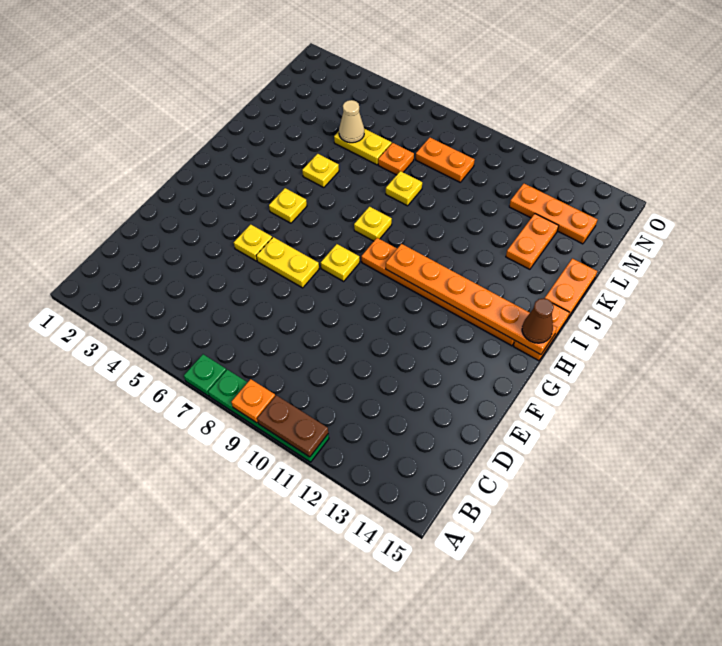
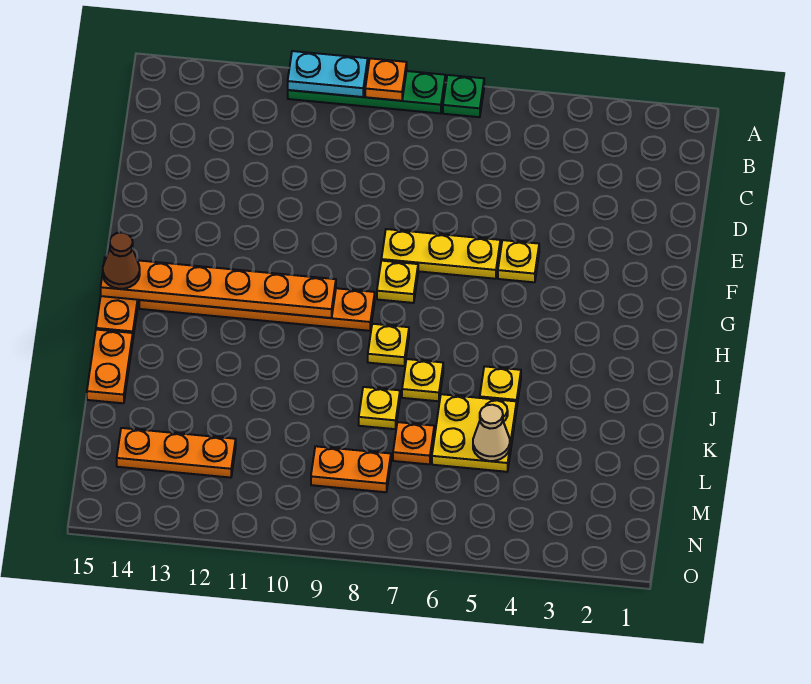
brown 1x2 plate [257,395,328,457] -> cyan 1x2 plate [288,51,368,97]
yellow 1x2 plate [256,237,319,288] -> yellow 1x3 plate [381,229,500,279]
yellow 1x1 plate [269,188,307,223] -> yellow 1x1 plate moved to [402,359,443,401]
orange 1x2 plate [506,214,559,269] -> none
yellow 1x2 plate [334,129,392,165] -> yellow 2x2 plate [432,394,517,472]

